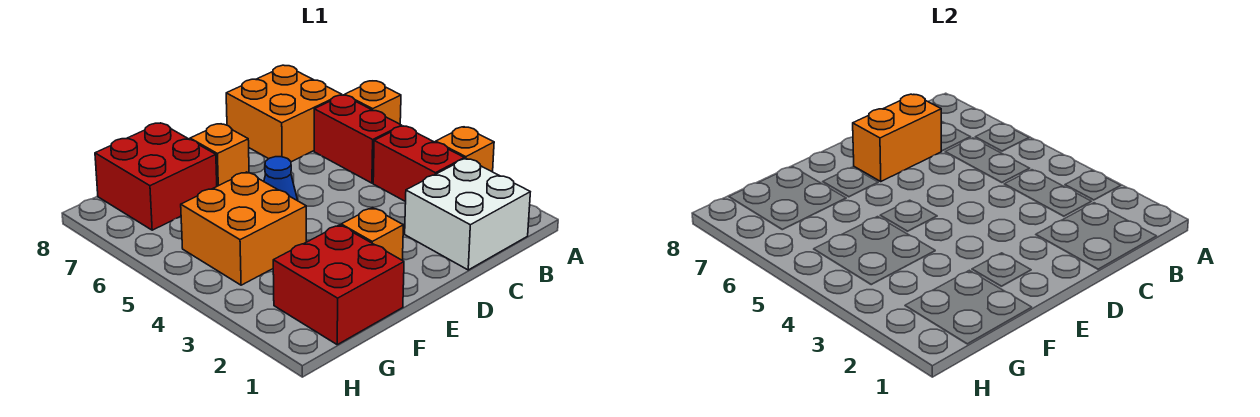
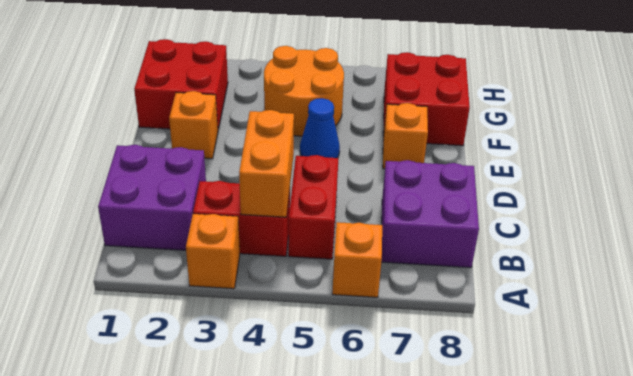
white 2x2 brick [405,159,530,270] -> purple 2x2 brick [98,145,206,250]
red 1x2 brick [314,95,402,183] -> red 1x2 brick turned to [288,155,338,259]
orange 2x2 brick [226,65,342,162] -> purple 2x2 brick [381,160,479,268]
orange 1x2 brick [853,94,941,182] -> orange 1x2 brick moved to [239,110,294,217]
orange 2x2 brick [181,172,306,285] -> orange 2x2 round brick [264,46,344,136]

